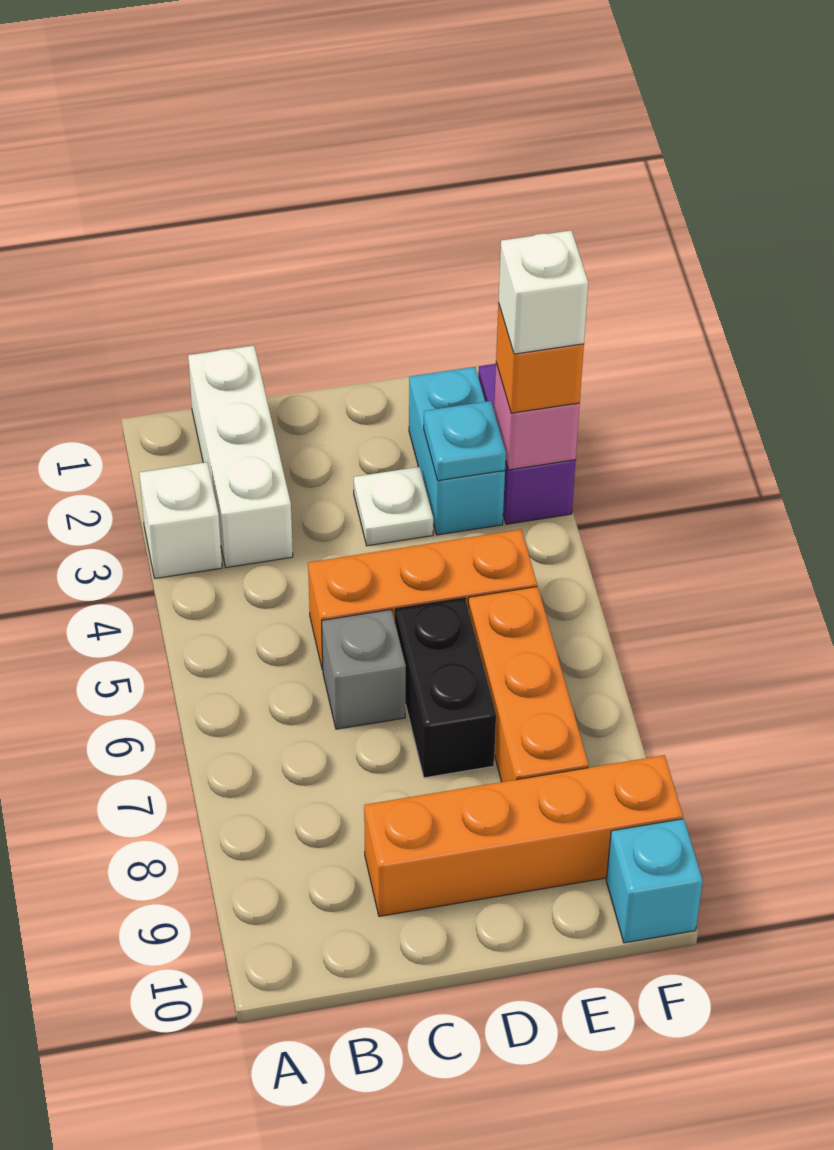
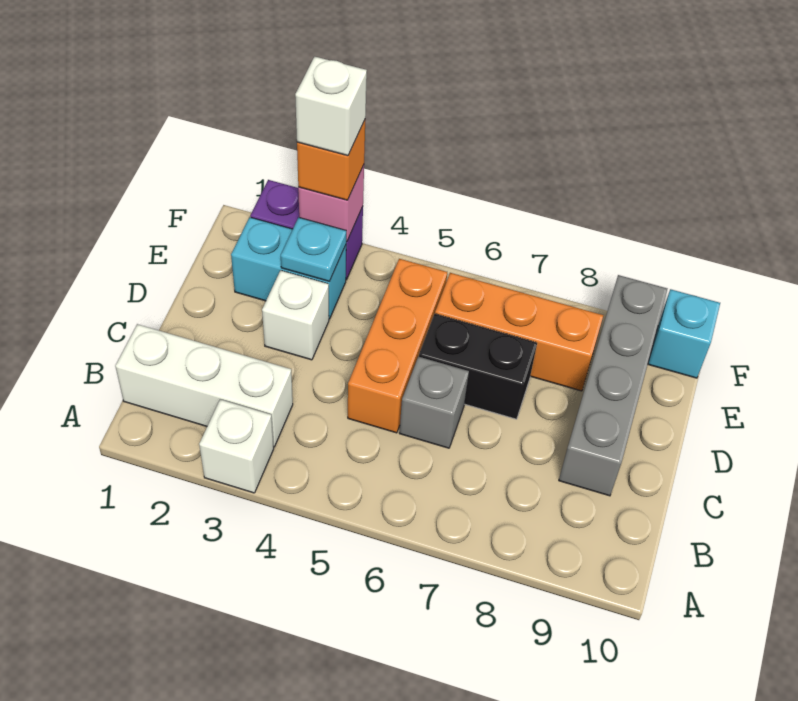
orange 1x4 brick [364,755,683,916] -> grey 1x4 brick [559,275,667,496]
white 1x1 plate [354,467,433,546] -> white 1x1 brick [262,270,329,360]

